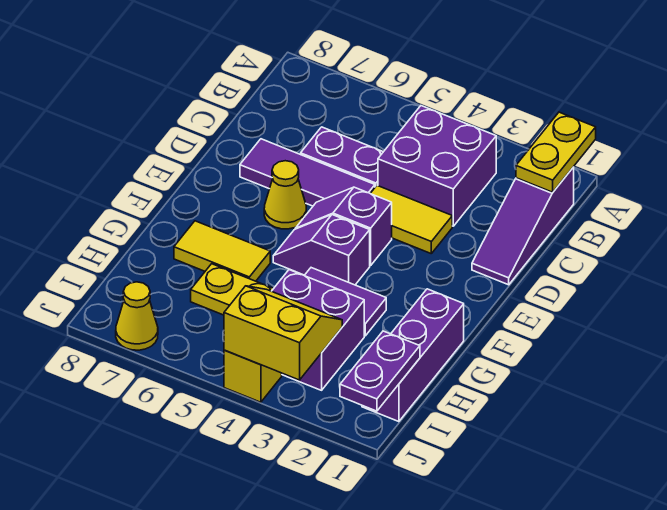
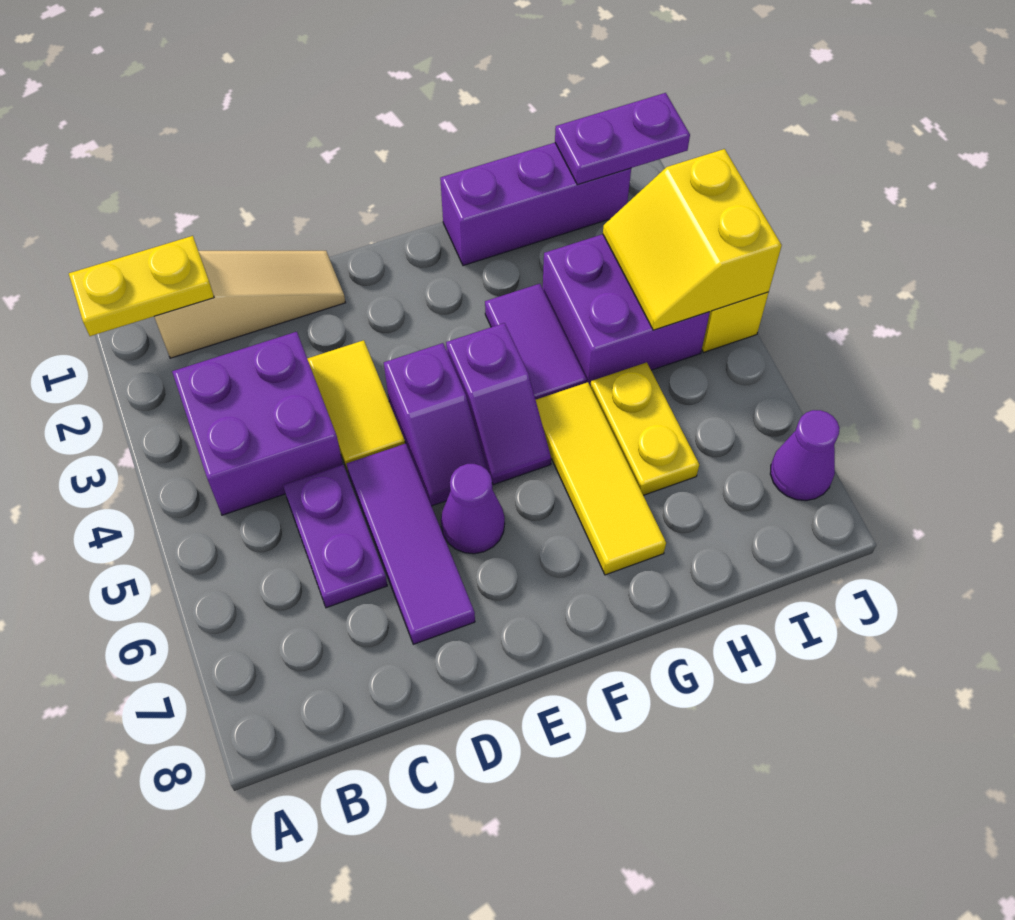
purple 1x3 slope [472,167,574,285] -> tan 1x3 slope [154,251,346,358]
yellow 1x1 cone [264,161,306,229] -> purple 1x1 cone [441,464,505,554]
yellow 1x2 tile [174,221,270,281] -> yellow 1x3 tile [536,382,666,575]
yellow 1x1 cone [116,282,158,350] -> purple 1x1 cone [770,410,839,501]

